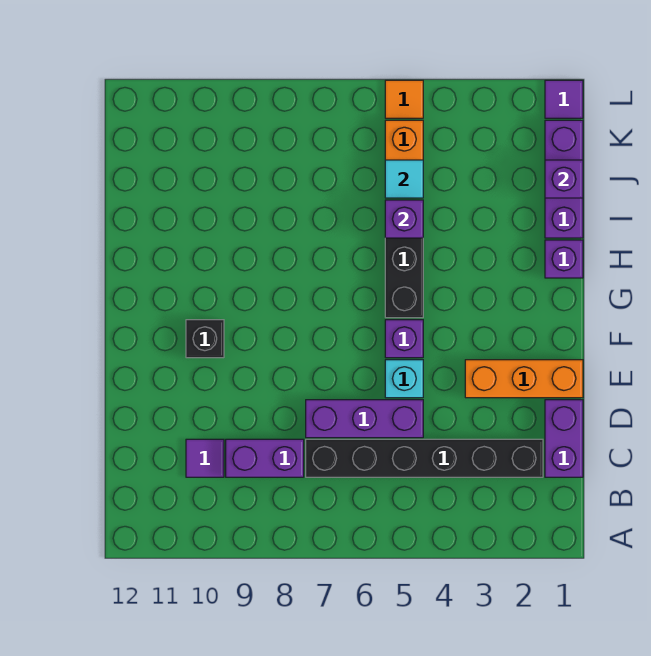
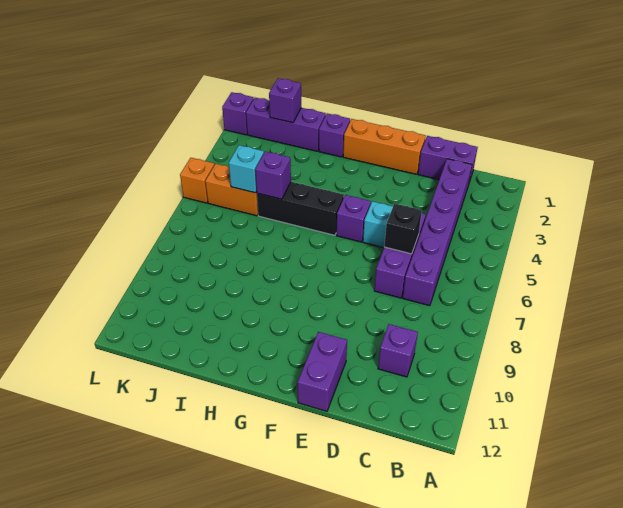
black 1x6 brick [306,439,543,477] -> purple 1x6 brick [403,159,472,306]
purple 1x2 brick [226,439,304,477] -> purple 1x2 brick moved to [298,332,347,411]
purple 1x1 tile [186,439,224,477] -> purple 1x1 brick [378,324,418,377]
orange 1x3 brick [465,360,583,398] -> orange 1x3 brick turned to [343,119,426,174]
black 1x1 brick [186,320,224,358] -> black 1x1 brick moved to [384,204,422,254]
cyan 1x1 tile [385,160,423,198] -> cyan 1x1 brick [229,145,264,193]
purple 1x1 tile [545,80,583,118] -> purple 1x1 brick [222,92,254,135]
orange 1x1 tile [385,80,423,118] -> orange 1x1 brick [180,158,214,203]

